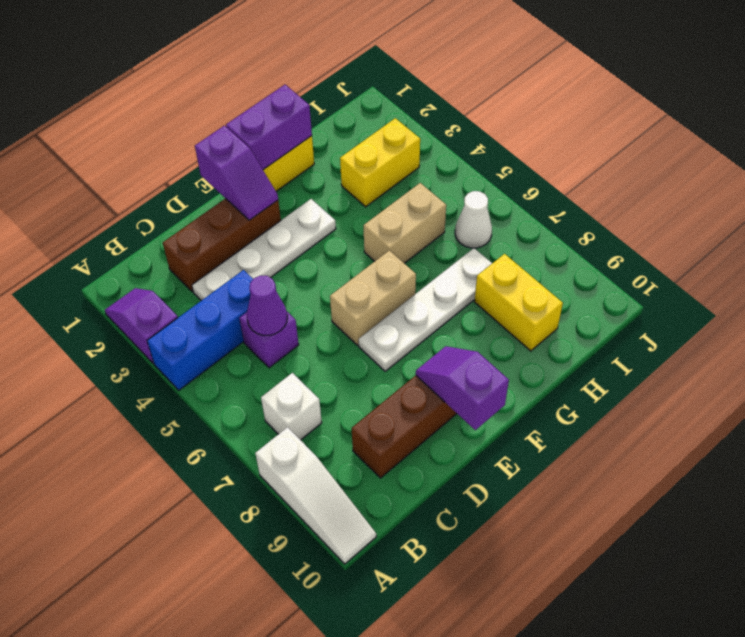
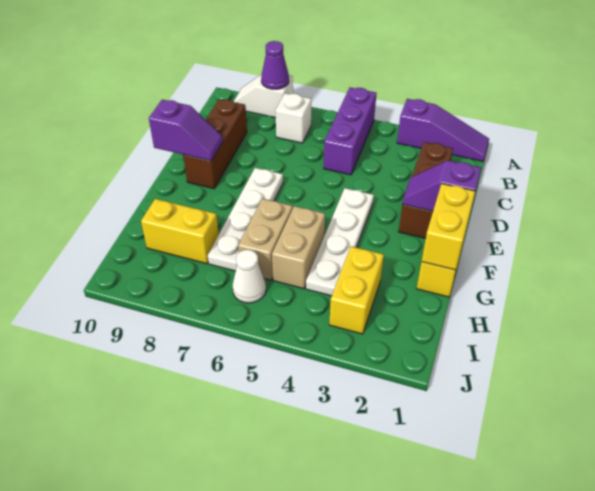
purple 1x2 slope [105,288,178,364] -> purple 1x3 slope [397,99,489,161]
blue 1x3 brick [147,270,253,390] -> none
white 1x3 slope [255,427,376,564] -> white 1x2 slope [234,74,293,118]
white 1x4 plate [192,199,336,301] -> white 1x4 plate moved to [306,188,374,296]
purple 1x1 brick [239,312,299,368] -> purple 1x3 brick [324,87,377,175]
purple 1x1 cone [247,276,287,335] -> purple 1x1 cone moved to [261,41,289,89]
tan 1x2 brick [330,250,416,345] -> tan 1x2 brick moved to [238,199,293,280]
purple 1x2 brick [226,85,312,170] -> yellow 1x2 brick [422,184,475,270]

